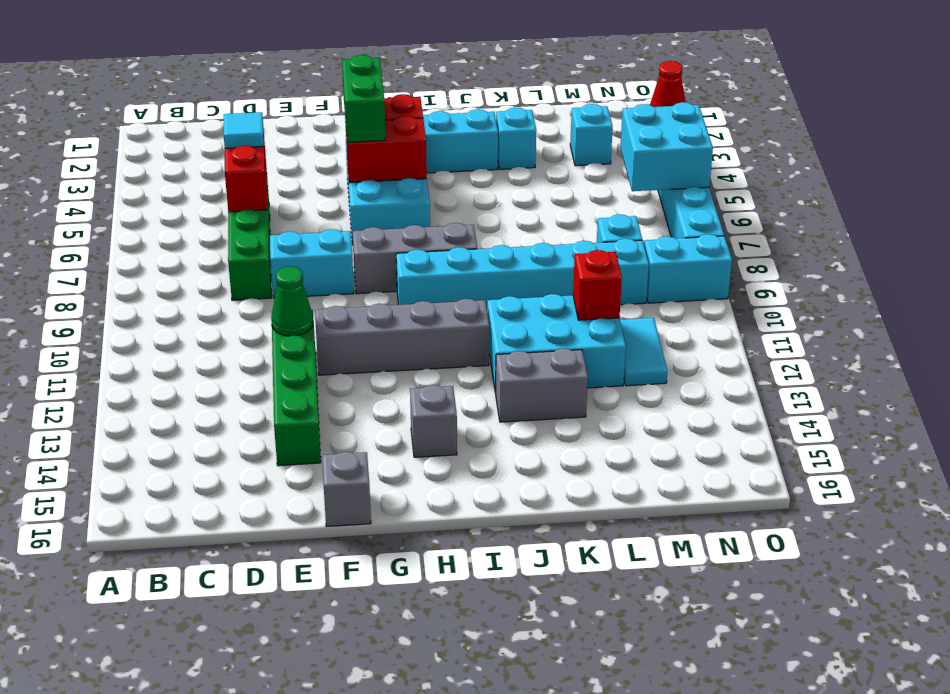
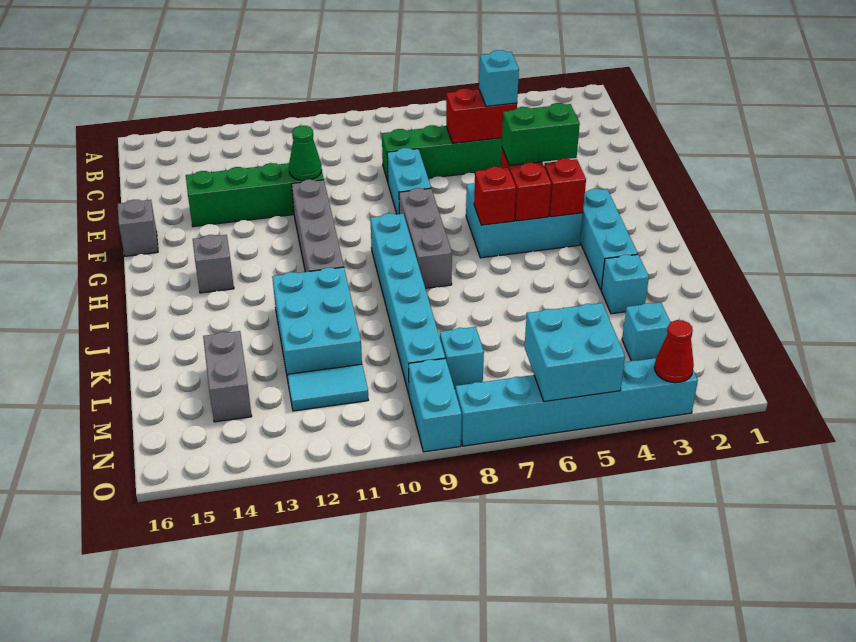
cyan 1x1 tile [224,112,264,148] -> cyan 1x1 brick [479,50,519,106]
grey 1x2 brick [496,349,588,422] -> grey 1x2 brick moved to [203,331,252,422]
red 1x1 brick [573,250,622,320] -> red 1x1 brick moved to [474,167,516,225]

